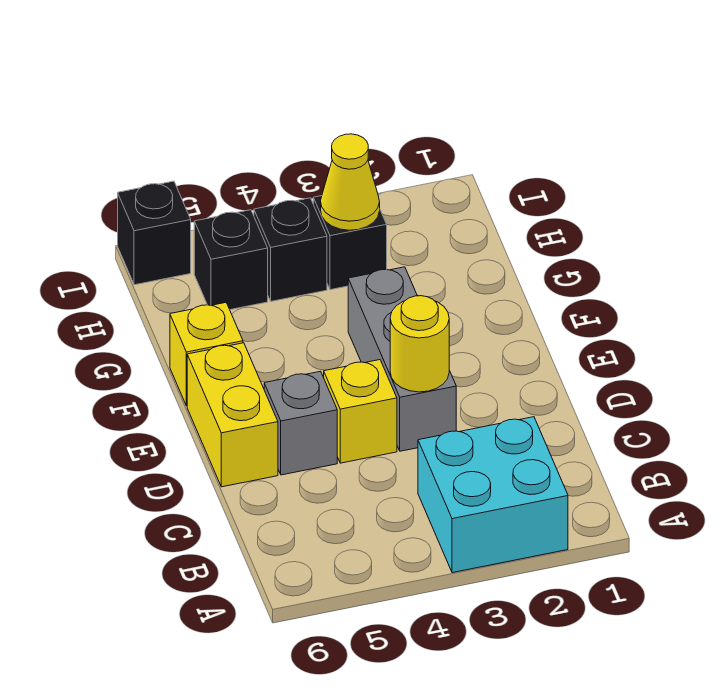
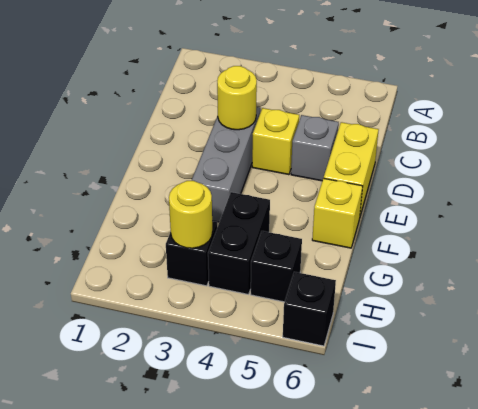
cyan 2x2 brick [418,417,568,573] -> none
yellow 1x1 cone [321,134,380,230] -> yellow 1x1 round brick [169,181,213,248]
black 1x1 brick [254,198,327,301] -> black 1x2 brick [208,192,270,294]

